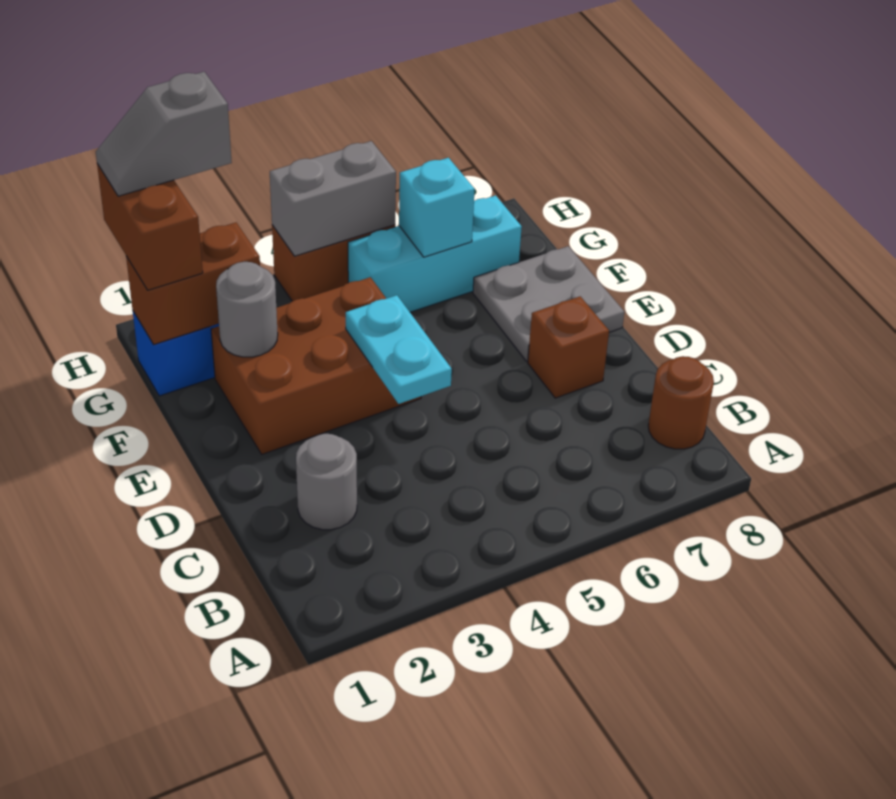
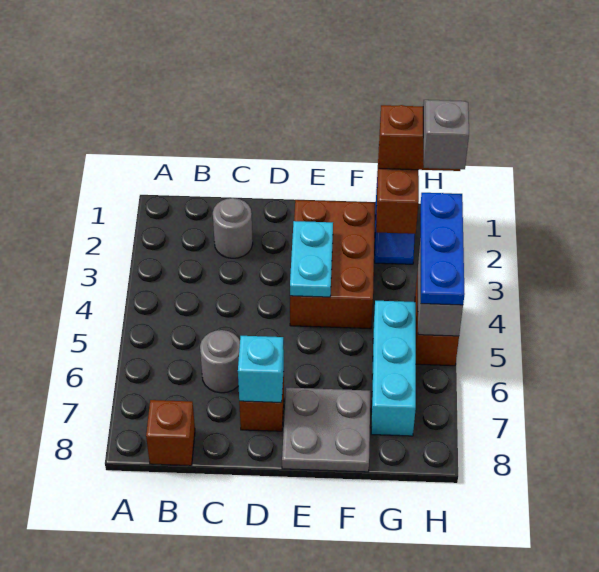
brown 1x1 round brick [648,356,714,449] -> brown 1x1 brick [146,400,195,466]
cyan 1x2 plate [346,295,452,404] -> cyan 1x2 plate turned to [290,221,333,297]
grey 1x1 round brick [216,262,278,357] -> grey 1x1 round brick moved to [200,330,240,393]
cyan 1x1 brick [399,158,475,257] -> cyan 1x1 brick moved to [238,336,284,402]
none -> blue 1x3 plate [421,193,465,305]

